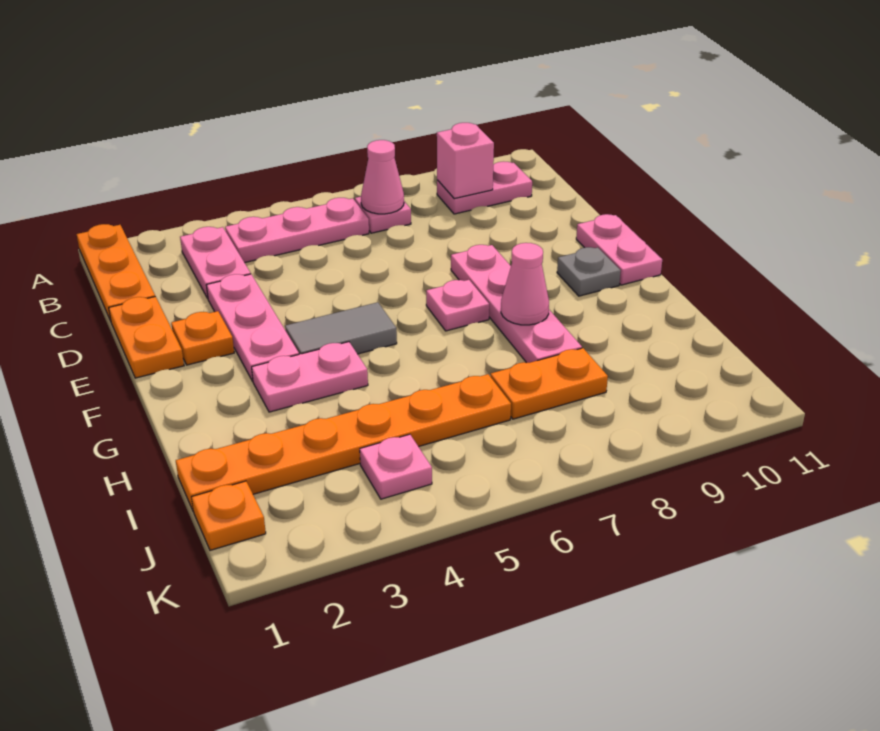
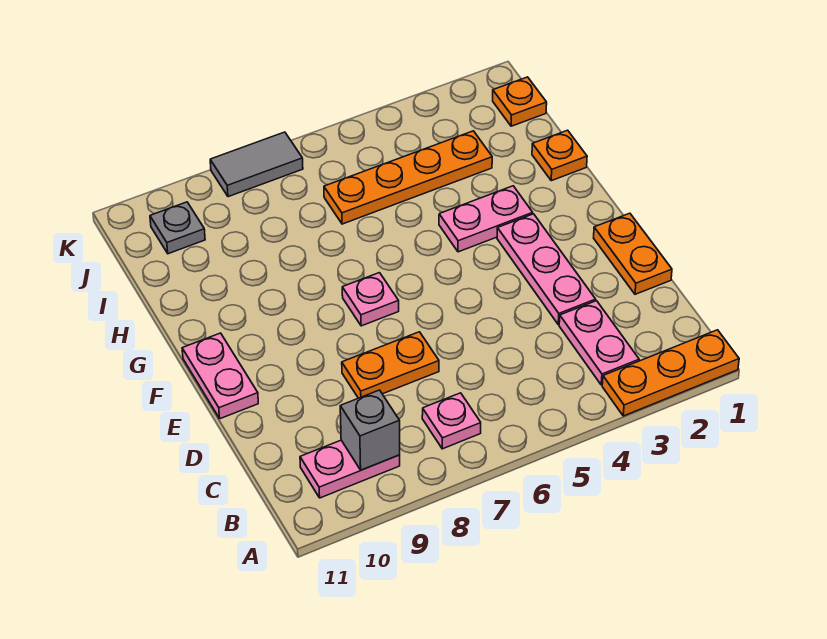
orange 1x3 plate [77,224,155,321] -> orange 1x3 plate turned to [602,330,739,416]
pink 1x3 plate [225,198,369,263] -> none
pink 1x1 cone [361,140,404,214] -> none
pink 1x1 brick [437,123,494,199] -> grey 1x1 brick [340,390,400,470]
orange 1x1 plate [171,311,234,365] -> orange 1x1 plate moved to [532,130,587,181]
pink 1x4 plate [451,245,582,363] -> none
grey 1x2 tile [285,302,397,354] -> grey 1x2 tile moved to [210,132,303,197]
grey 1x1 plate [557,247,621,296] -> grey 1x1 plate moved to [150,202,205,254]
pink 1x1 cone [501,243,549,325] -> none
orange 1x6 plate [176,374,511,512] -> orange 1x4 plate [324,131,492,224]
orange 1x2 plate [491,348,608,419] -> orange 1x2 plate moved to [342,332,439,398]
pink 1x1 plate [360,434,432,499] -> none

